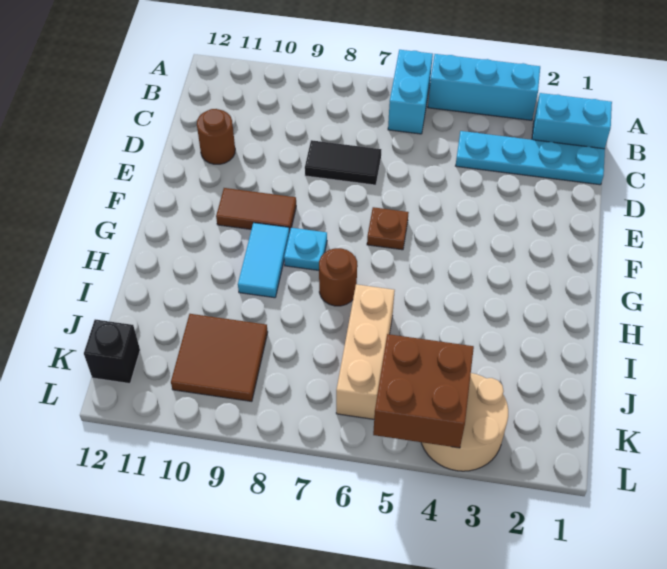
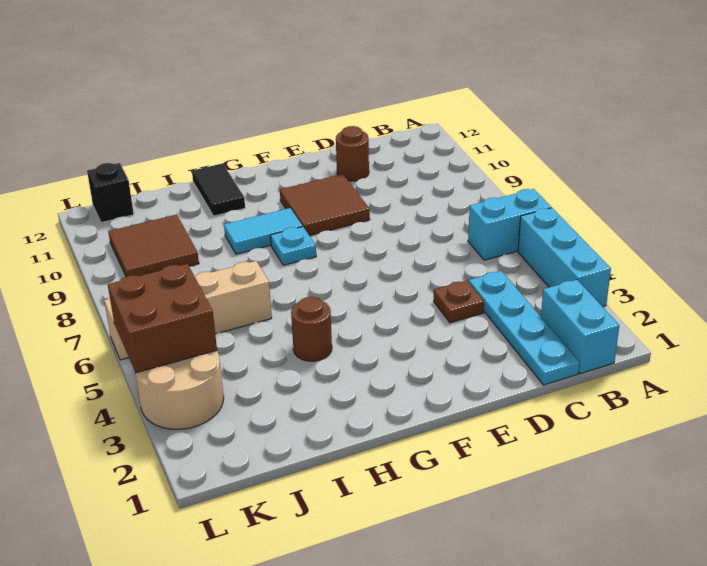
black 1x2 tile [305,140,381,185] -> black 1x2 tile moved to [192,163,245,216]
brown 1x1 plate [367,207,409,250] -> brown 1x1 plate moved to [434,281,484,323]
brown 1x2 tile [216,188,296,234] -> brown 2x2 tile [280,174,370,236]
brown 1x1 round brick [319,248,357,306] -> brown 1x1 round brick moved to [291,297,332,361]
tan 1x3 brick [336,284,395,419] -> tan 1x4 brick [104,261,272,360]

